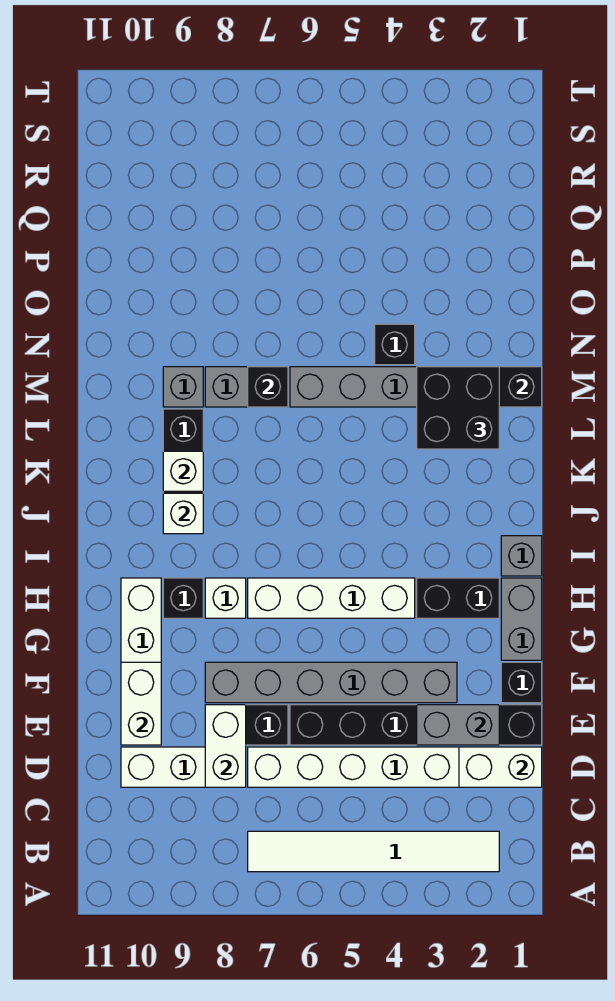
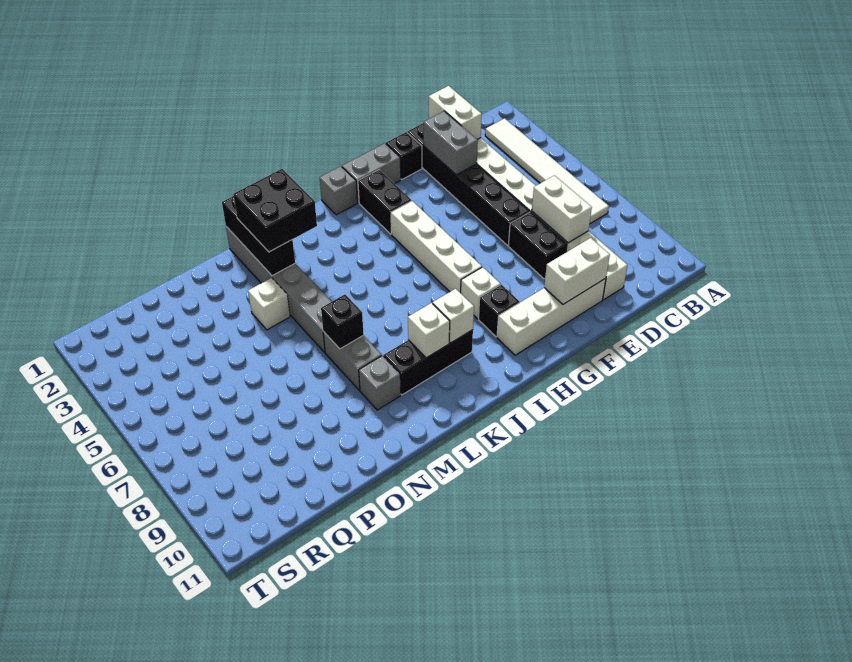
white 1x2 brick [205,705,246,787] -> white 1x2 brick turned to [532,175,592,243]
grey 1x6 brick [205,662,457,703] -> none
black 1x1 brick [375,324,415,365] -> white 1x1 brick [248,278,290,330]

